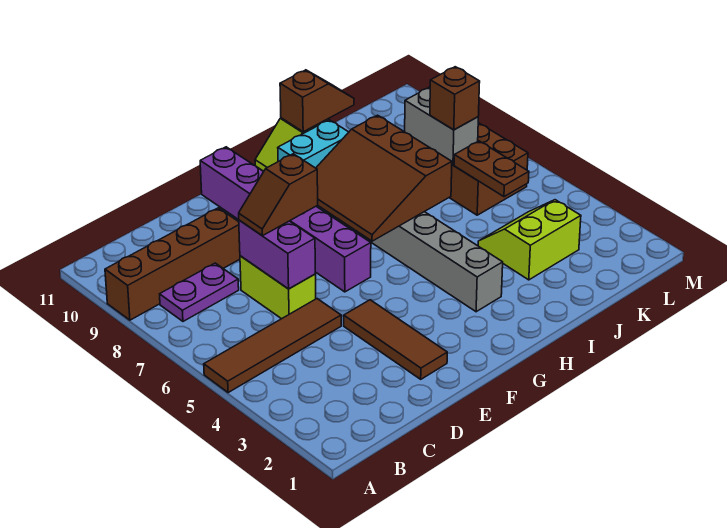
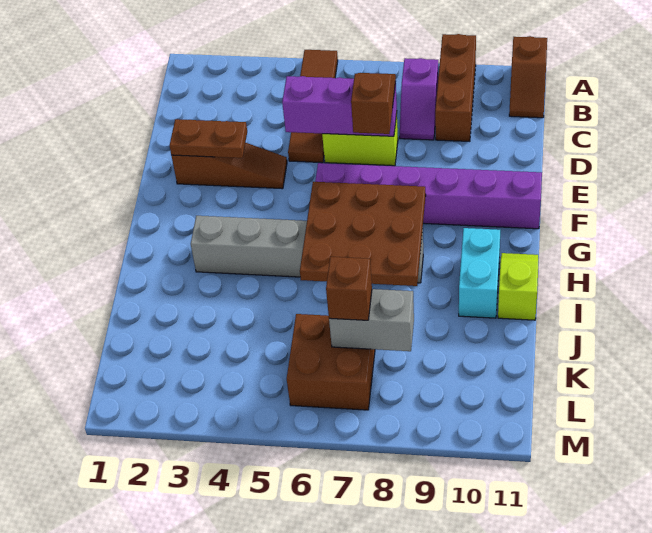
brown 1x4 brick [105,208,240,320] -> brown 1x3 brick [435,34,476,141]
purple 1x2 plate [160,263,239,321] -> purple 1x2 slope [400,58,438,140]
purple 1x2 brick [239,220,315,289] -> purple 1x3 brick [282,76,397,136]
brown 1x3 tile [344,300,447,379] -> brown 1x3 slope [171,143,287,189]
brown 3x3 slope [316,115,452,241] -> brown 3x3 plate [300,182,426,286]
brown 1x2 slope [280,70,354,132] -> brown 1x2 slope moved to [509,36,547,118]
lime 2x2 slope [478,200,581,280] -> none
brown 1x2 plate [454,141,529,197] -> brown 1x2 plate moved to [169,119,247,158]

